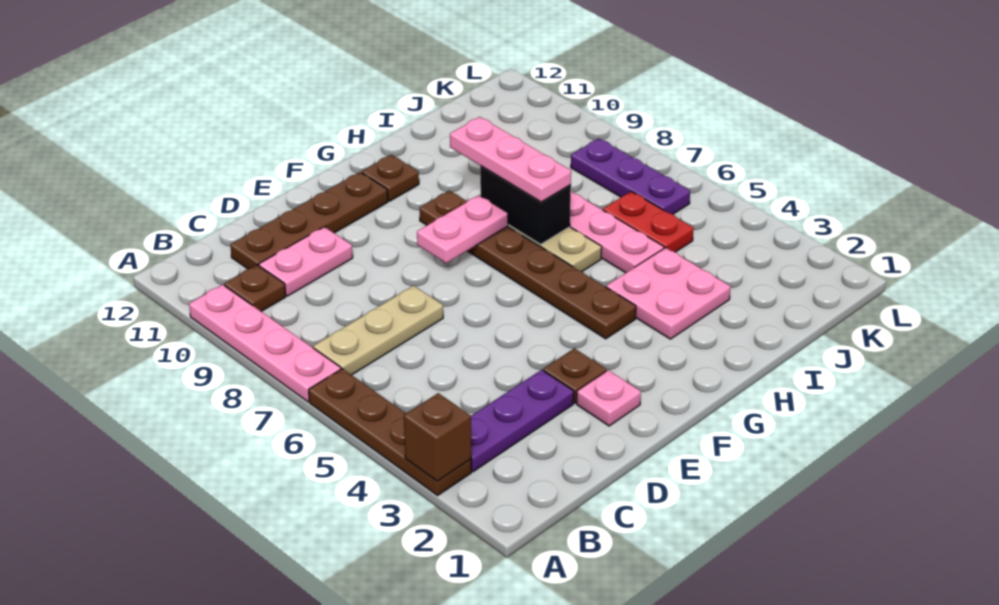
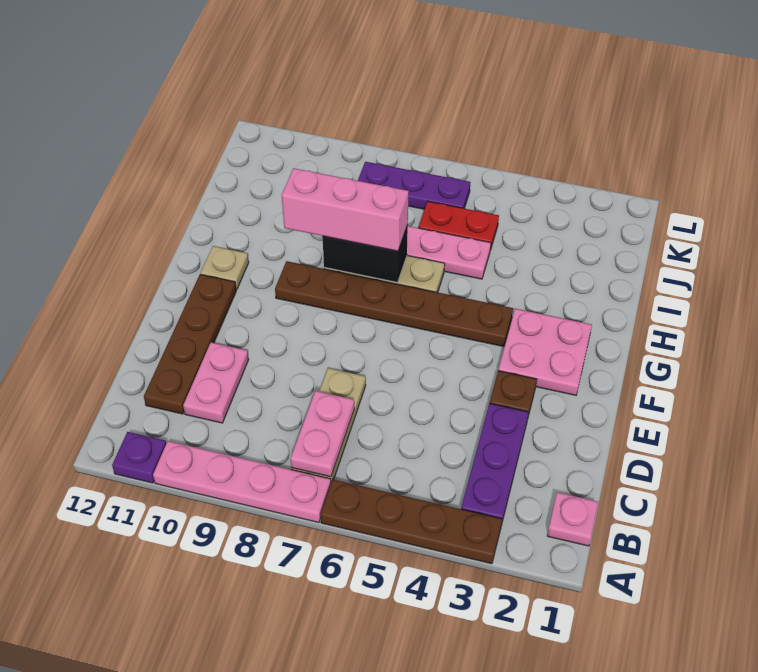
brown 1x1 brick [404,393,471,481] -> none
none -> purple 1x1 plate [112,432,166,483]
brown 1x1 plate [224,265,286,312] -> none
pink 1x1 plate [577,370,641,426] -> pink 1x1 plate moved to [547,492,598,546]
pink 1x2 plate [417,195,508,263] -> pink 1x2 plate moved to [291,391,354,477]
brown 1x1 plate [362,155,419,201] -> tan 1x1 plate [200,246,249,290]
pink 2x2 plate [606,248,731,339] -> pink 2x2 plate moved to [498,309,592,395]
pink 1x3 plate [450,117,571,202] -> pink 1x3 brick [282,168,409,251]

